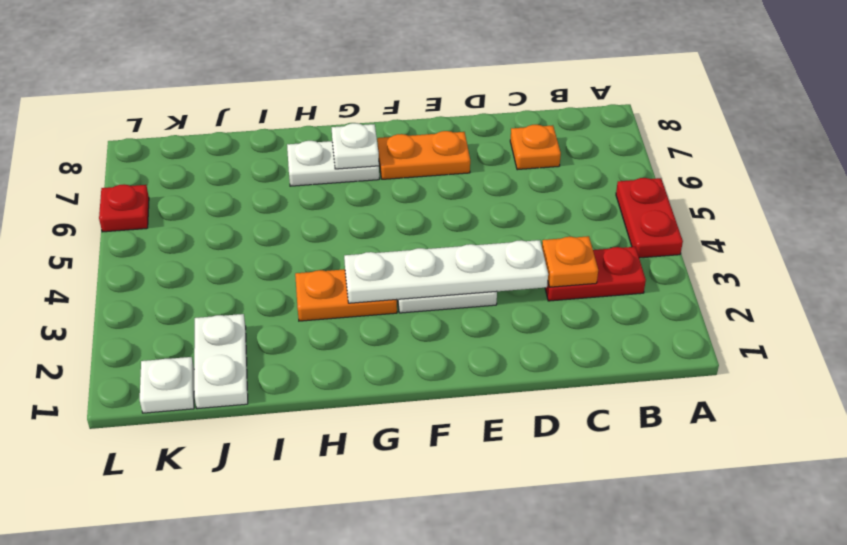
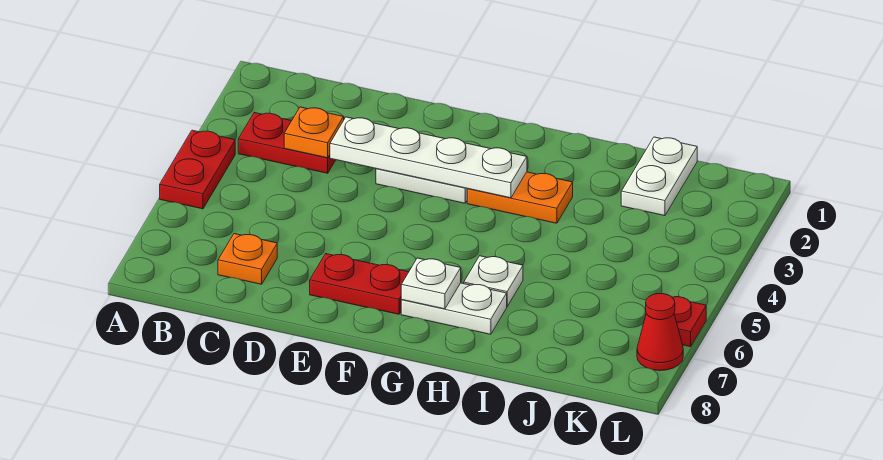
orange 1x2 plate [377,131,470,179] -> red 1x2 plate [310,254,409,314]
white 1x1 plate [140,357,194,413] -> white 1x1 plate moved to [464,256,523,306]
none -> red 1x1 cone [637,294,683,371]

